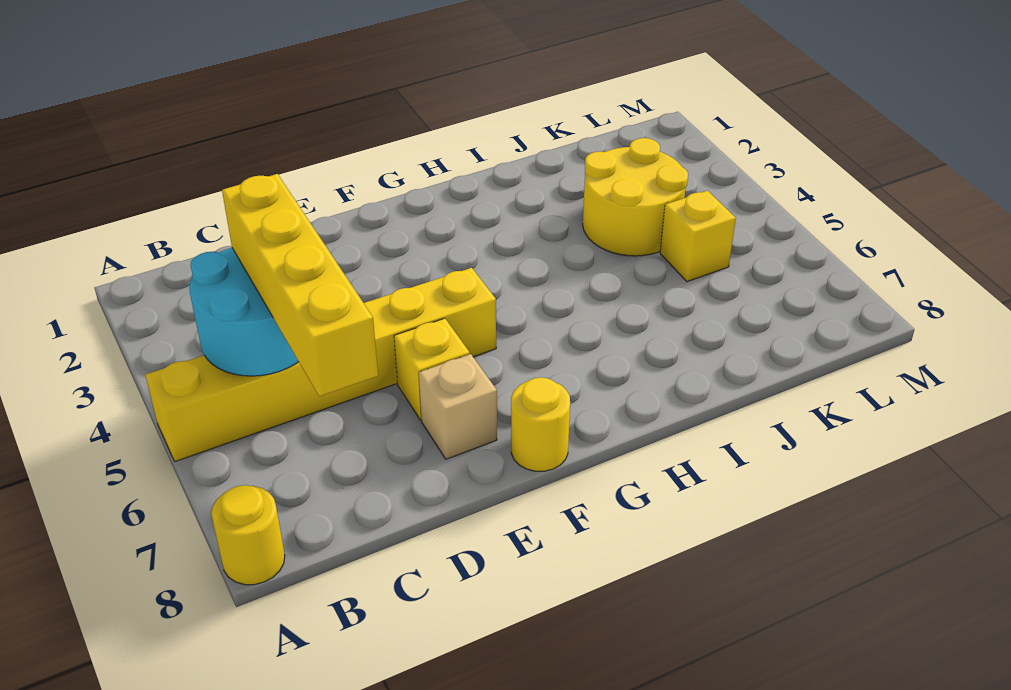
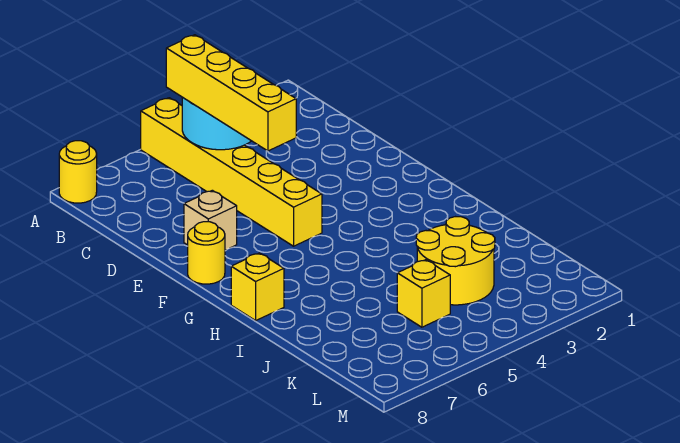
yellow 1x4 brick [222,174,378,396] -> yellow 1x4 brick turned to [166,35,296,151]
yellow 1x1 brick [394,318,470,420] -> yellow 1x1 brick moved to [231,253,284,320]

